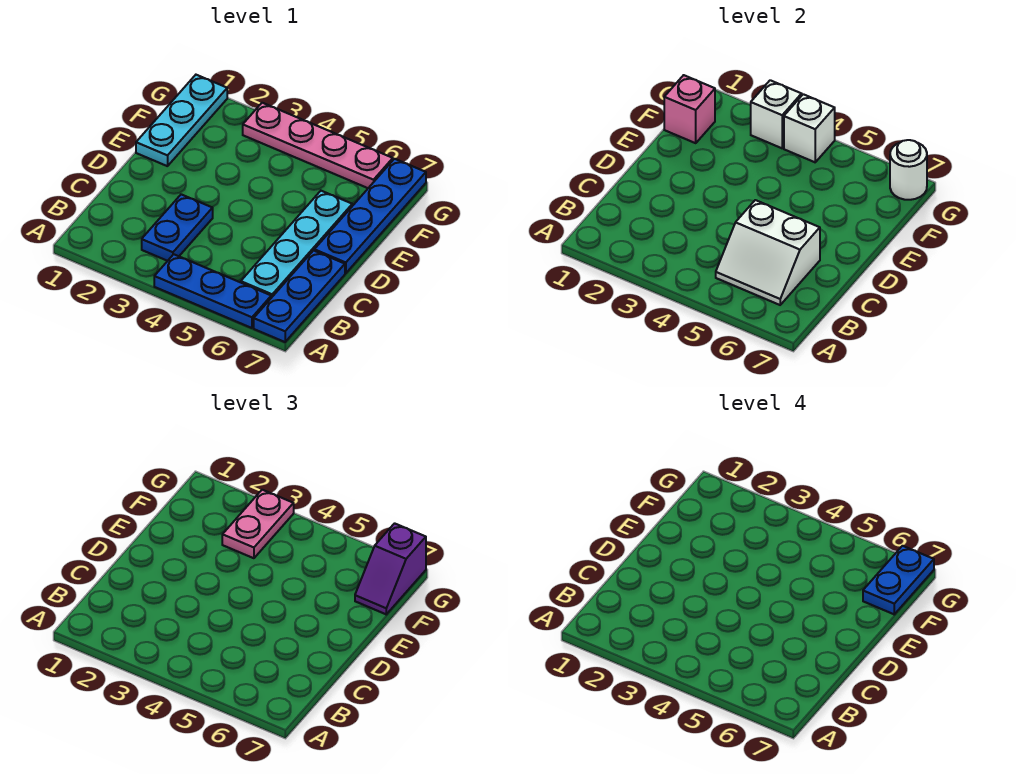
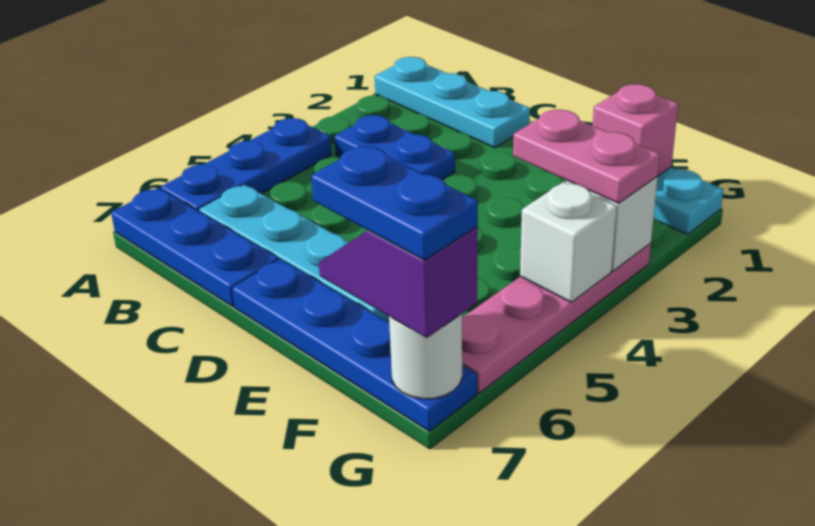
none -> cyan 1x3 plate [375,57,530,148]
white 2x2 slope [716,200,820,305] -> none

